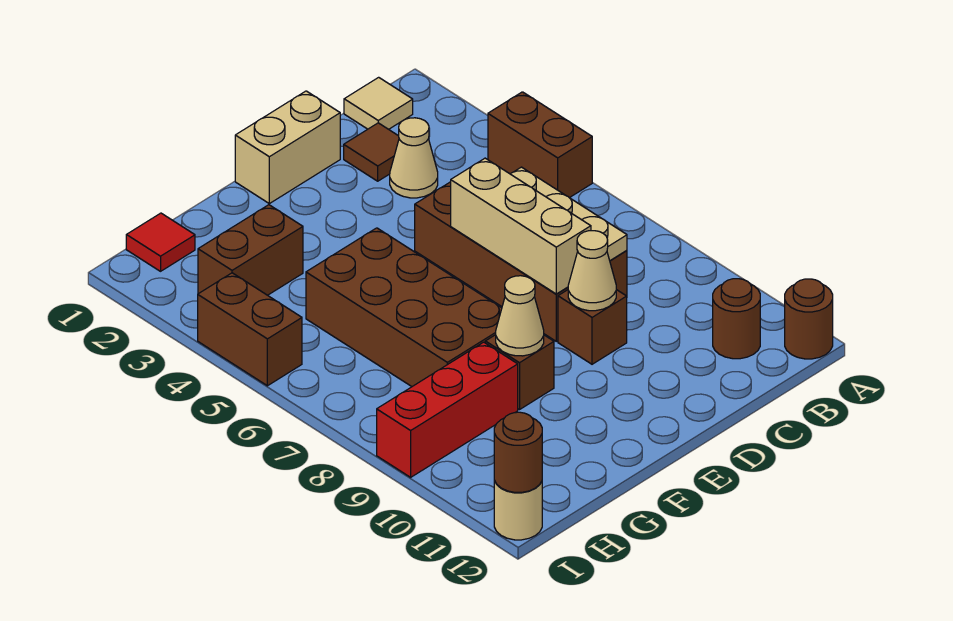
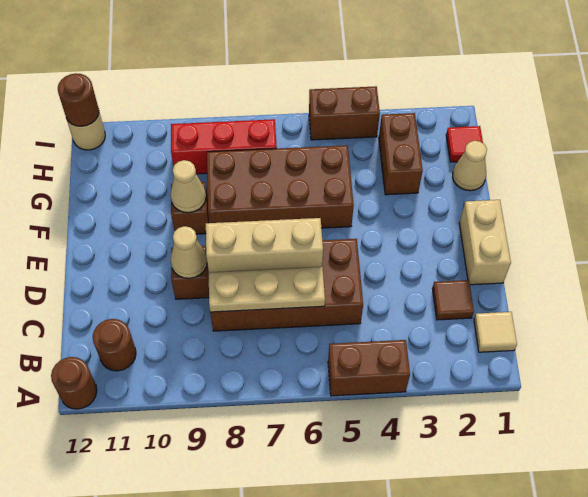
tan 1x1 cone [390,118,438,198] -> tan 1x1 cone moved to [453,141,487,191]
red 1x3 brick [377,342,518,477] -> red 1x3 brick turned to [171,119,277,174]

